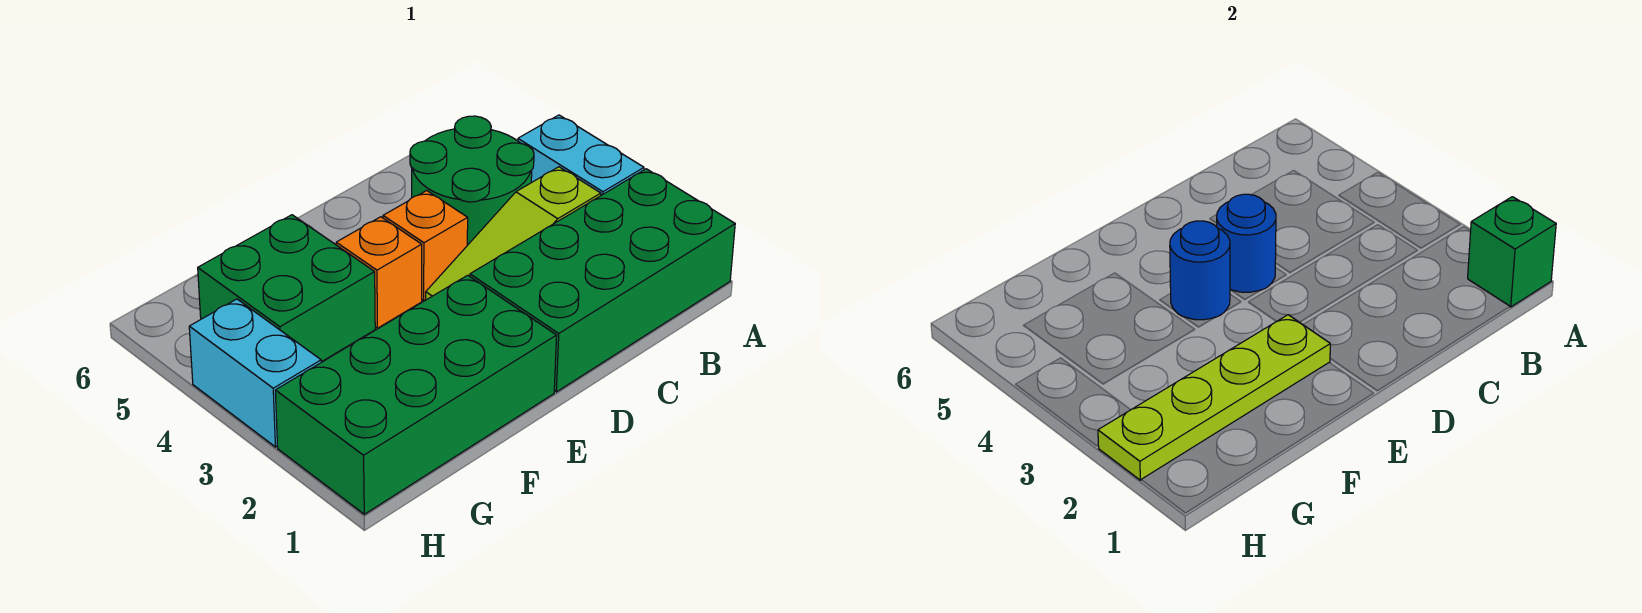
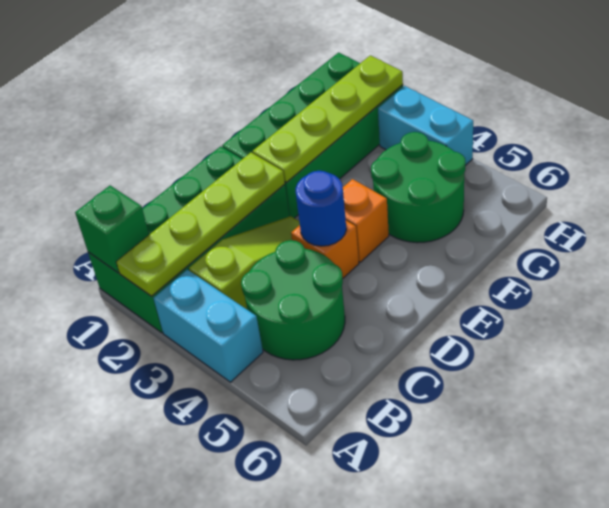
none -> lime 1x4 plate [116,153,285,296]
blue 1x1 round brick [1170,221,1230,320] -> none
green 2x2 brick [198,215,375,362] -> green 2x2 round brick [371,132,466,243]

